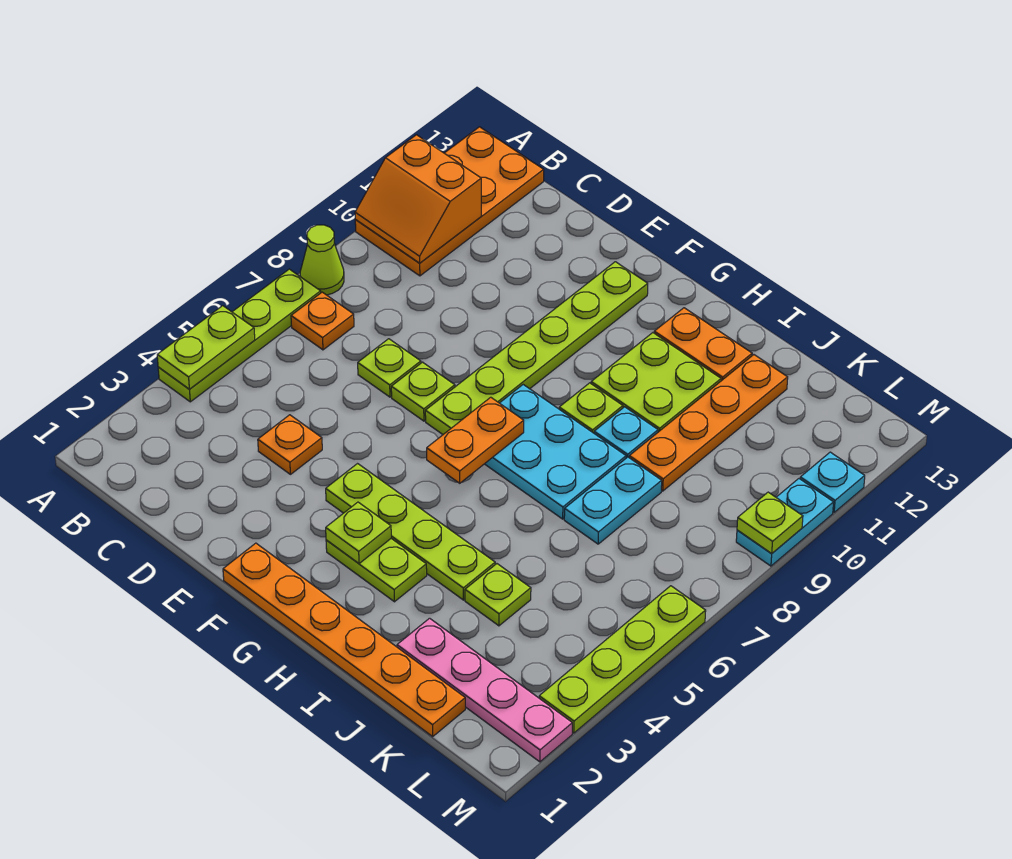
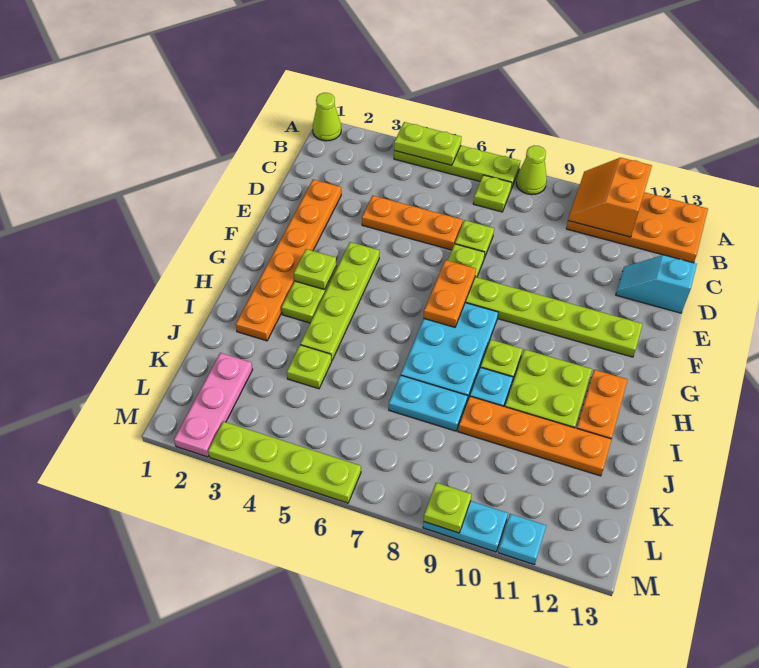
none -> lime 1x1 cone [313,93,341,141]
orange 1x1 plate [291,292,354,350] -> lime 1x1 plate [473,175,512,212]
orange 1x1 plate [258,415,322,474] -> orange 1x3 plate [362,196,463,250]
none -> cyan 1x2 slope [616,255,697,313]
orange 1x6 plate [223,543,465,736] -> orange 1x6 plate moved to [236,179,341,341]
orange 1x2 plate [427,397,524,483] -> orange 1x2 plate turned to [424,260,476,327]
pink 1x4 plate [397,618,572,762] -> pink 1x3 plate [174,353,253,457]

